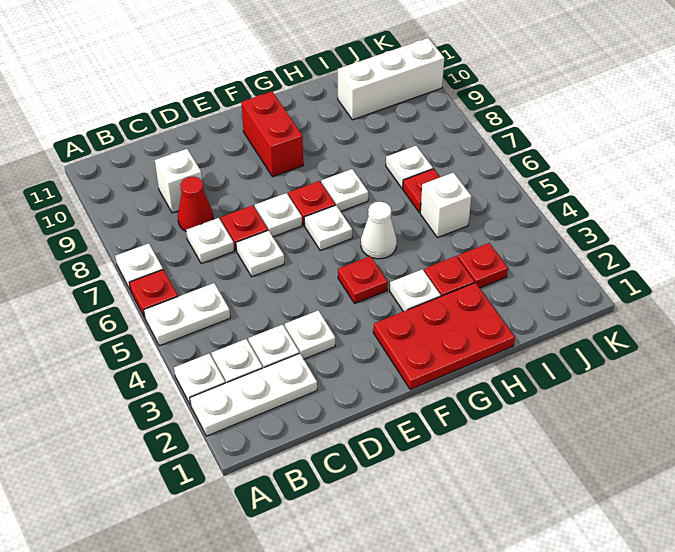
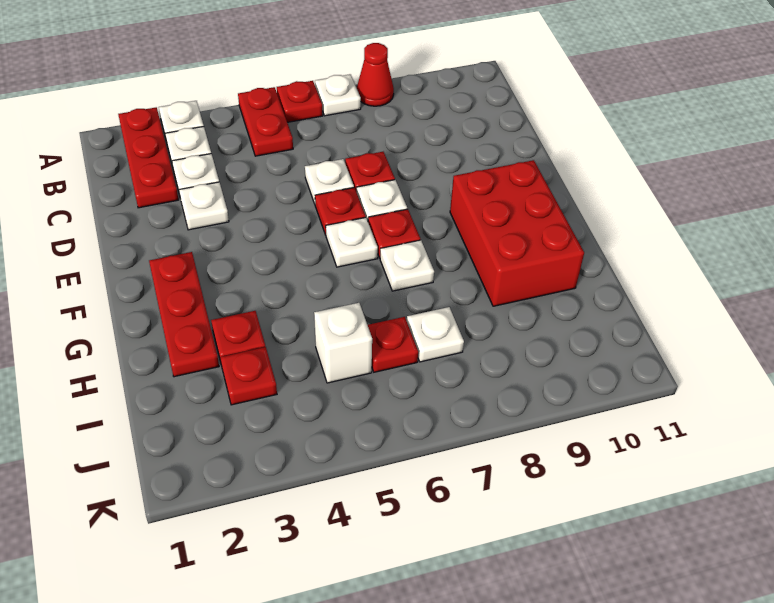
white 1x3 plate [190,353,317,436] -> red 1x3 plate [118,107,179,208]
white 1x2 plate [144,283,230,346] -> red 1x2 plate [238,87,293,156]
white 1x1 plate [186,218,234,264] -> none
red 1x1 cone [178,177,213,231] -> red 1x1 cone moved to [357,43,394,106]
white 1x1 brick [155,149,202,213] -> none
red 2x3 plate [373,283,515,389] -> red 1x3 plate [149,252,219,377]
red 1x1 plate [338,256,388,303] -> red 1x1 plate moved to [315,188,366,235]
red 1x2 brick [241,92,303,177] -> red 2x3 brick [450,160,584,306]
white 1x1 plate [390,269,441,312] -> none
white 1x1 cone [361,201,397,259] -> none
white 1x3 brick [338,38,444,120] -> none

